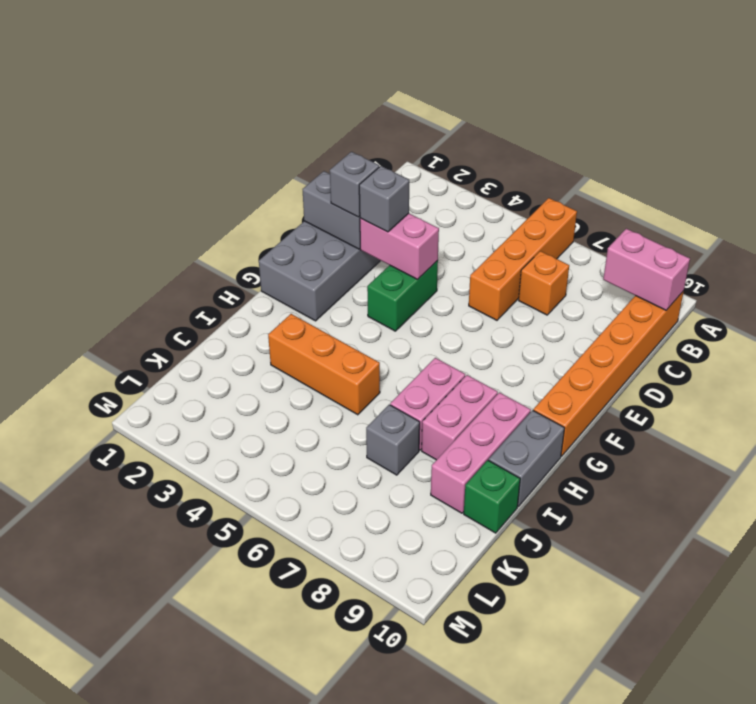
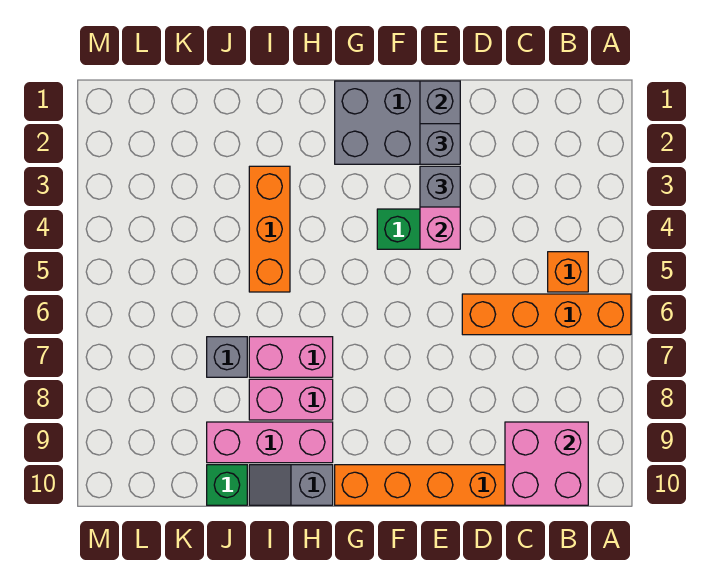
pink 1x2 brick [603,229,690,310] -> pink 2x2 brick [505,422,588,505]
orange 1x1 brick [519,251,569,315] -> orange 1x1 brick moved to [548,252,588,292]
grey 1x2 brick [489,410,565,506] -> grey 1x2 slope [249,465,333,505]

